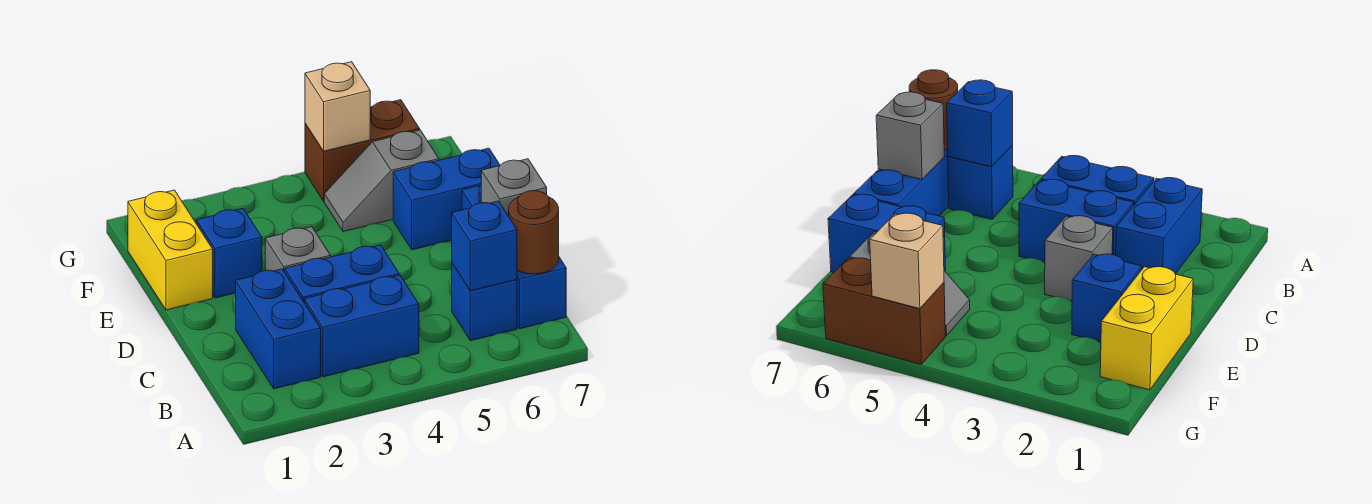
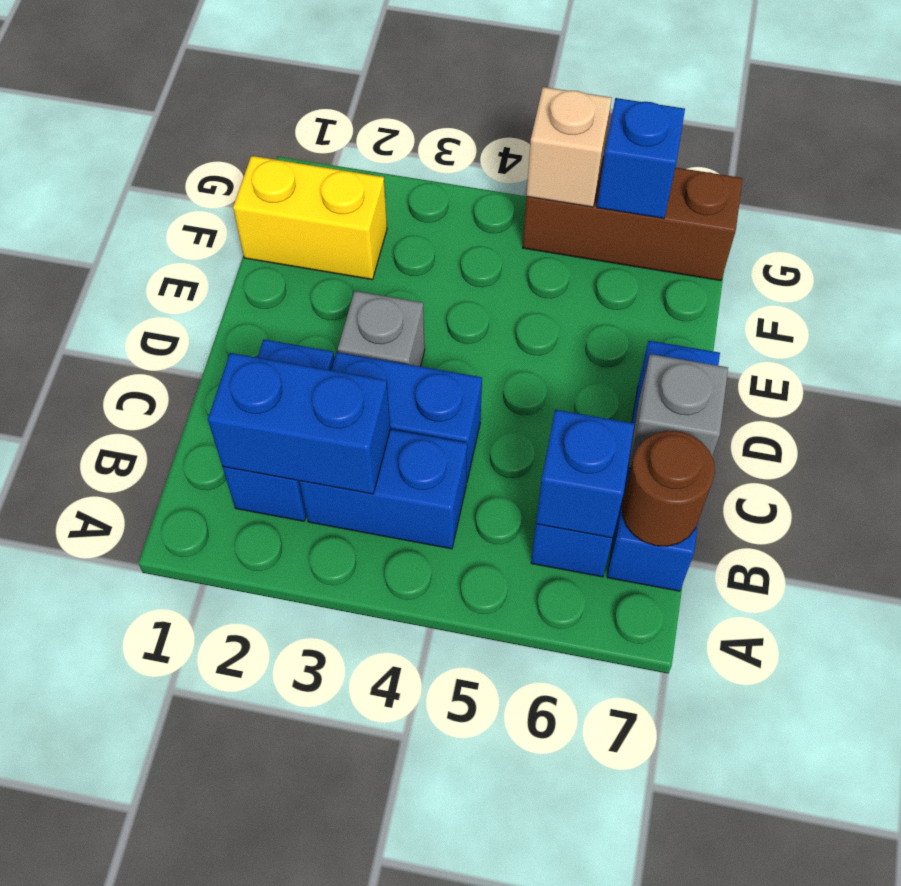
yellow 1x2 brick [128,190,213,310] -> yellow 1x2 brick turned to [233,156,387,280]
blue 1x1 brick [197,209,262,298] -> blue 1x1 brick moved to [597,98,685,218]
blue 1x2 brick [393,148,500,250] -> blue 1x2 brick moved to [208,353,390,494]
grey 1x2 slope [324,130,439,232] -> none
brown 1x2 brick [305,100,420,201] -> brown 1x3 brick [523,156,743,281]

